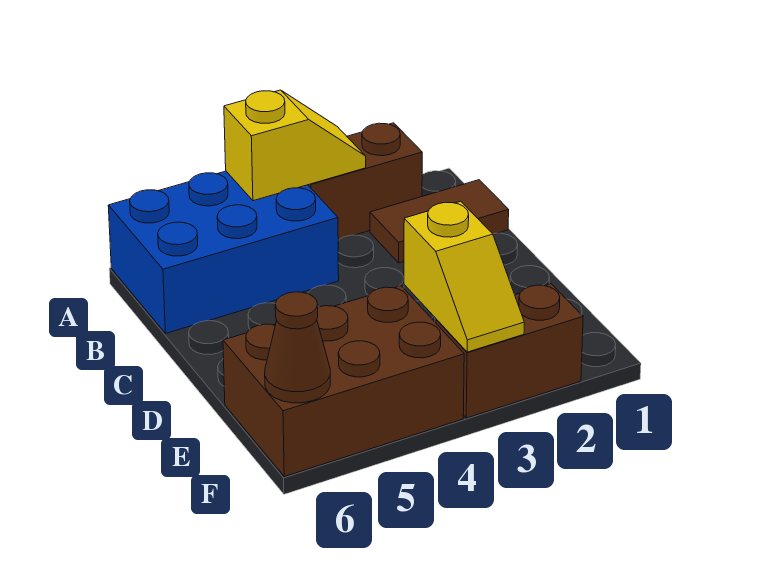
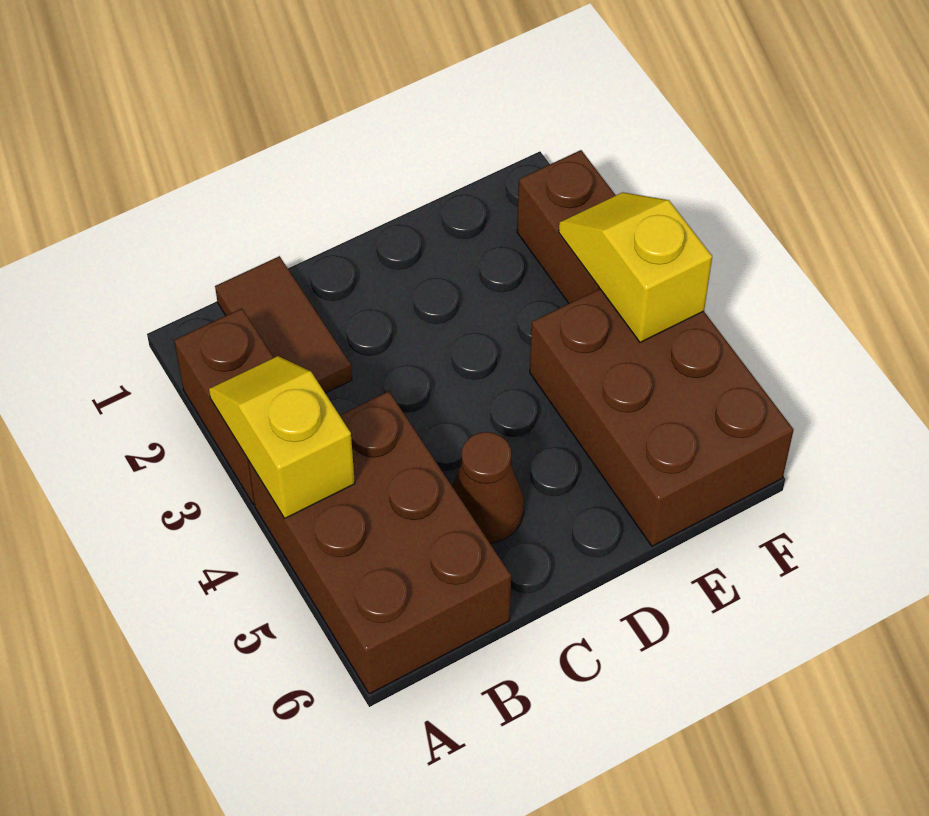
blue 2x3 brick [108,171,339,334] -> brown 2x3 brick [248,391,511,694]
yellow 1x2 slope [404,201,524,352] -> yellow 1x2 slope turned to [559,192,712,343]
brown 1x1 cone [265,292,330,403] -> brown 1x1 cone moved to [452,432,524,543]

